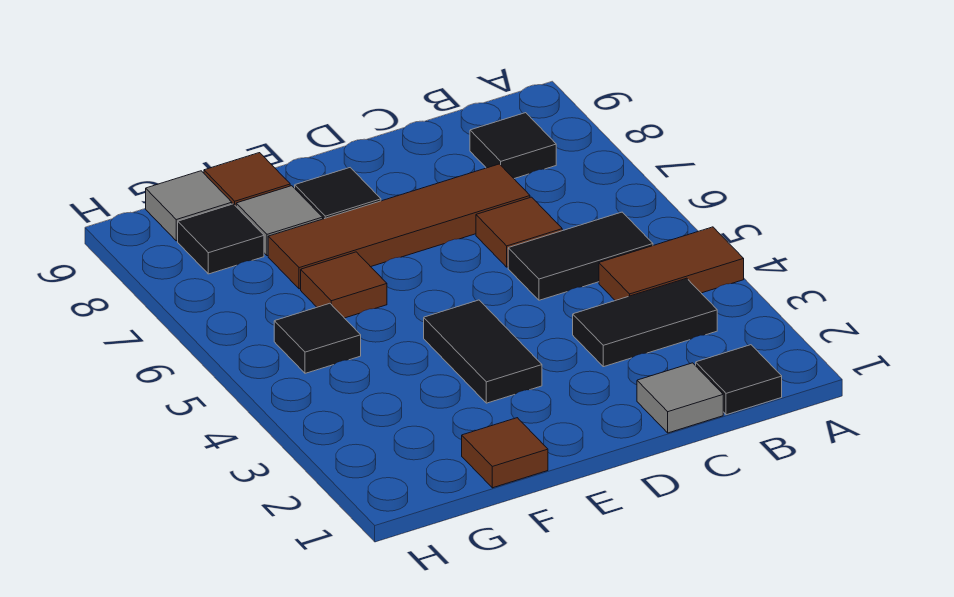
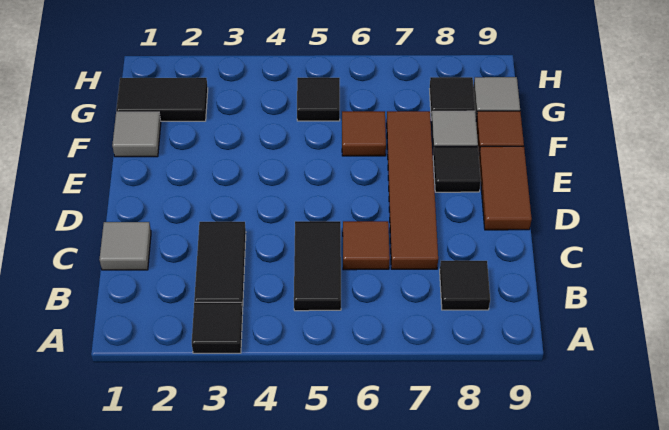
brown 1x2 tile [599,227,744,301] -> brown 1x2 tile moved to [479,146,532,230]
black 1x1 tile [696,345,782,415] -> black 1x1 tile moved to [192,302,243,353]
black 1x2 tile [424,300,542,403] -> black 1x2 tile moved to [116,78,208,121]
brown 1x1 tile [462,418,548,488] -> grey 1x1 tile [112,112,161,157]

